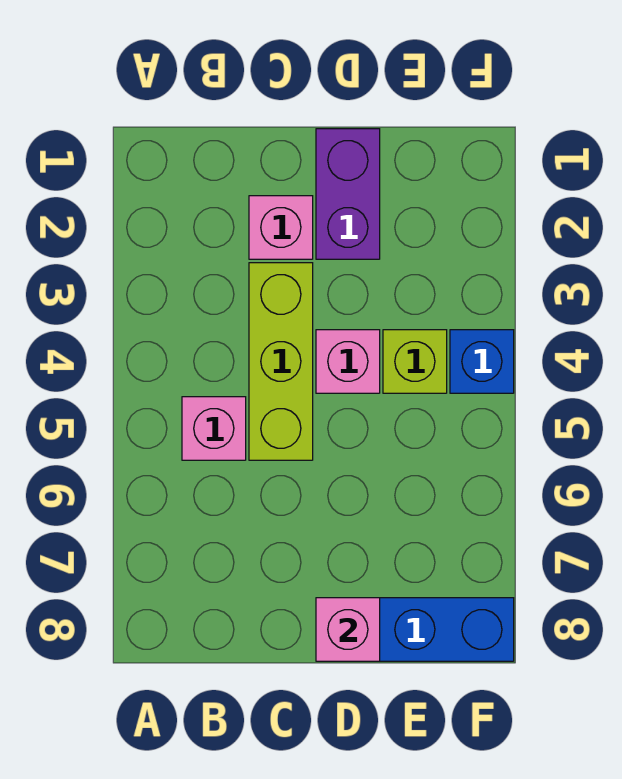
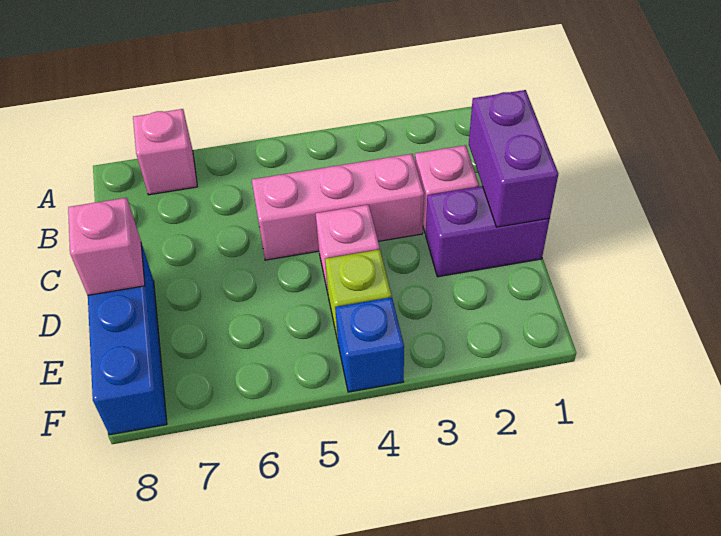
pink 1x1 brick [182,397,246,460] -> pink 1x1 brick moved to [133,109,197,195]
none -> purple 1x2 brick [469,90,558,227]
lime 1x3 brick [249,263,313,460] -> pink 1x3 brick [252,154,424,260]

